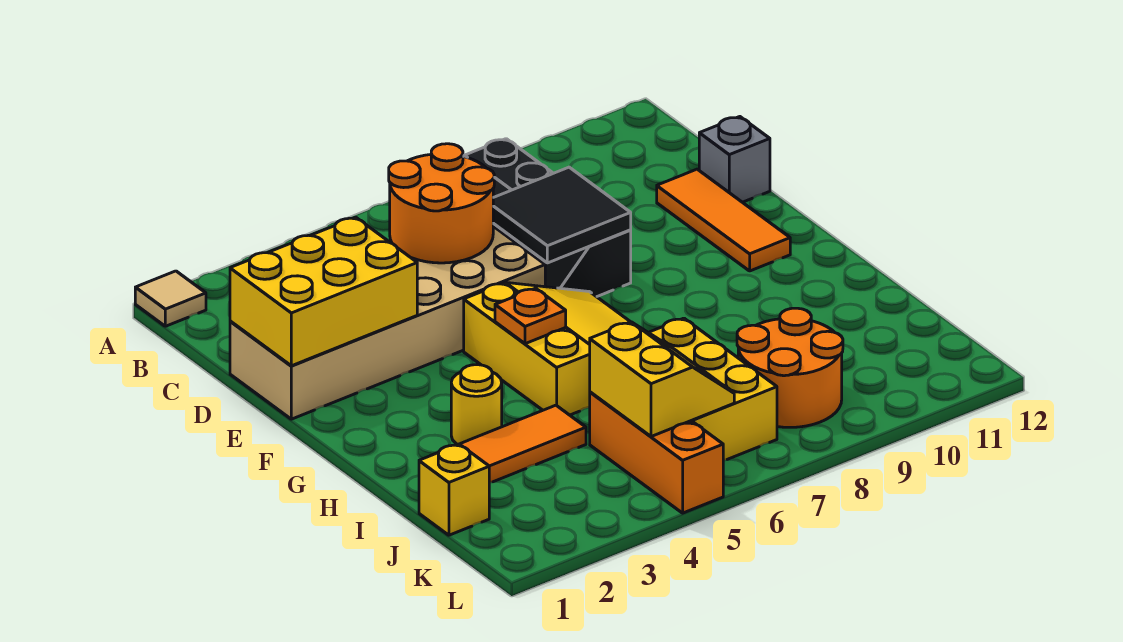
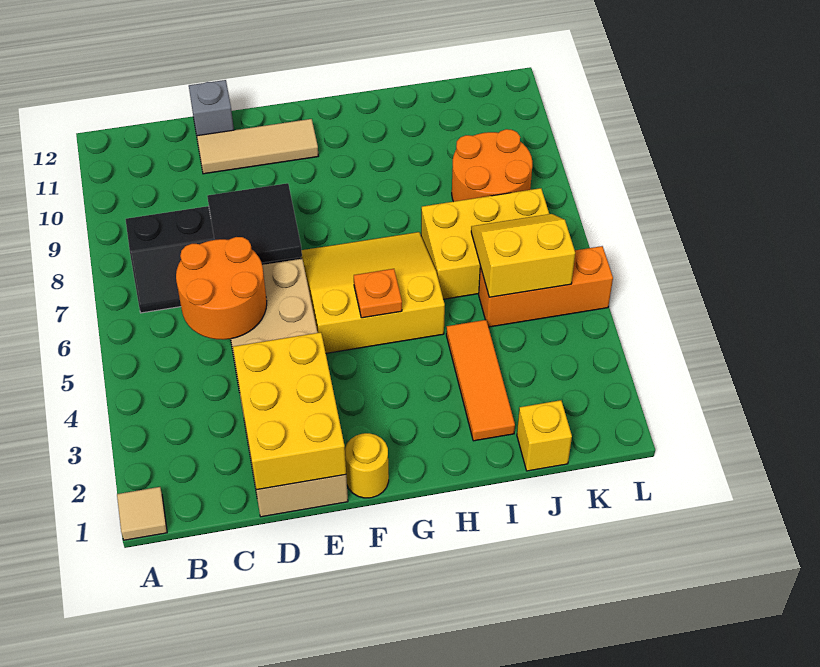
orange 1x3 tile [657,169,790,271] -> tan 1x3 tile [197,119,318,174]
yellow 1x1 round brick [451,365,502,445] -> yellow 1x1 round brick moved to [345,433,389,498]

